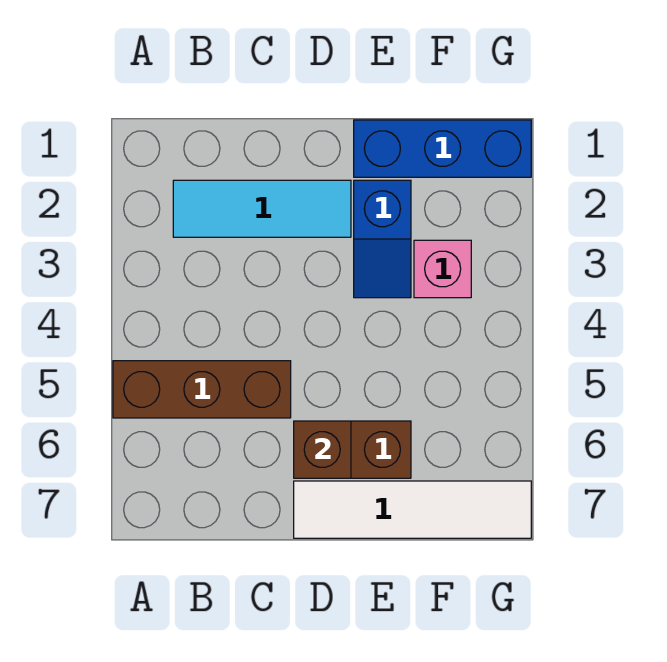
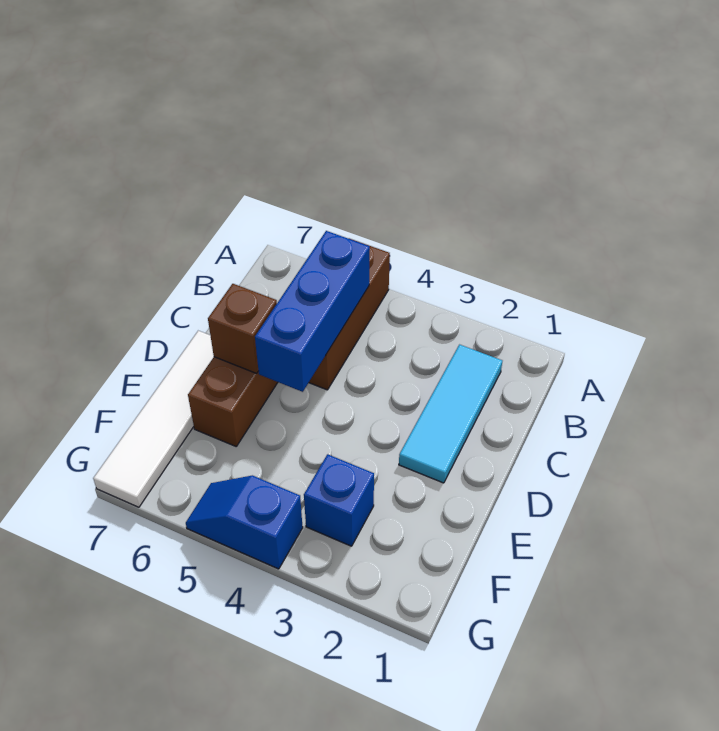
blue 1x3 brick [354,120,531,177] -> blue 1x3 brick moved to [255,231,370,392]
blue 1x2 slope [354,180,411,298] -> blue 1x2 slope moved to [186,476,303,569]
pink 1x1 brick [414,240,471,298] -> blue 1x1 brick [304,454,374,546]

